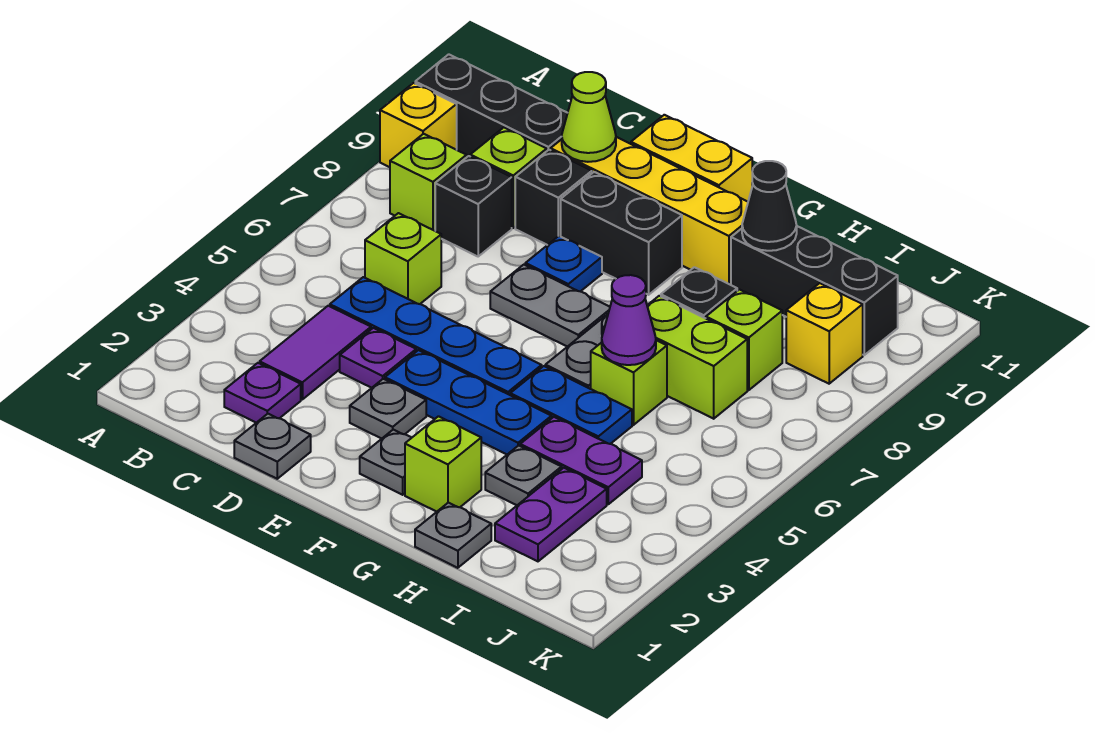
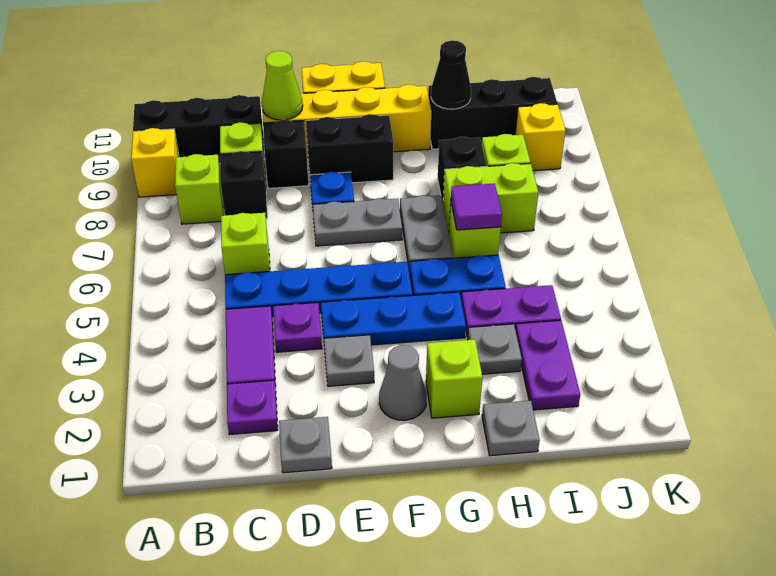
grey 1x1 plate [360,430,411,495] -> grey 1x1 cone [379,345,427,420]
purple 1x1 cone [602,275,656,365] -> purple 1x1 tile [450,183,502,230]

